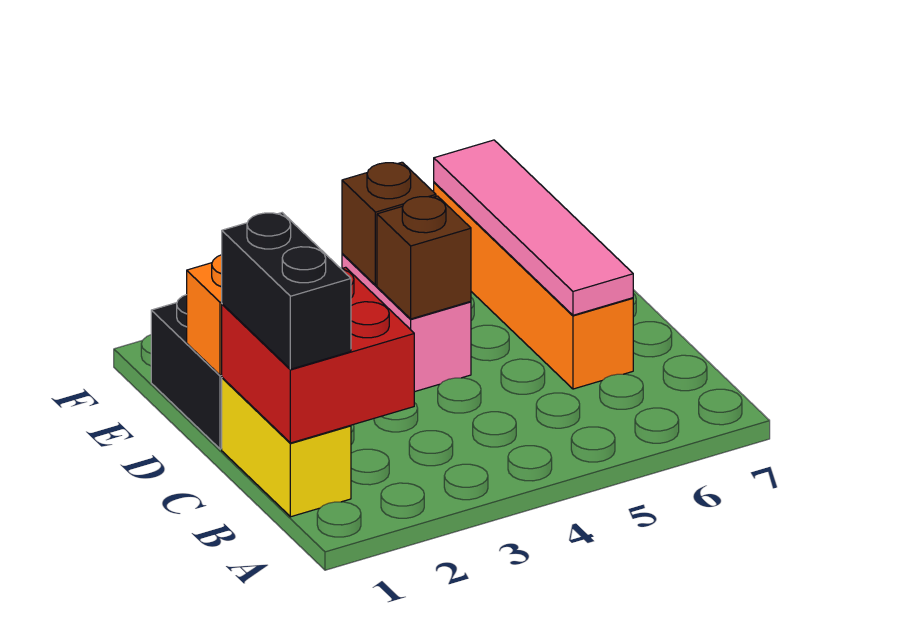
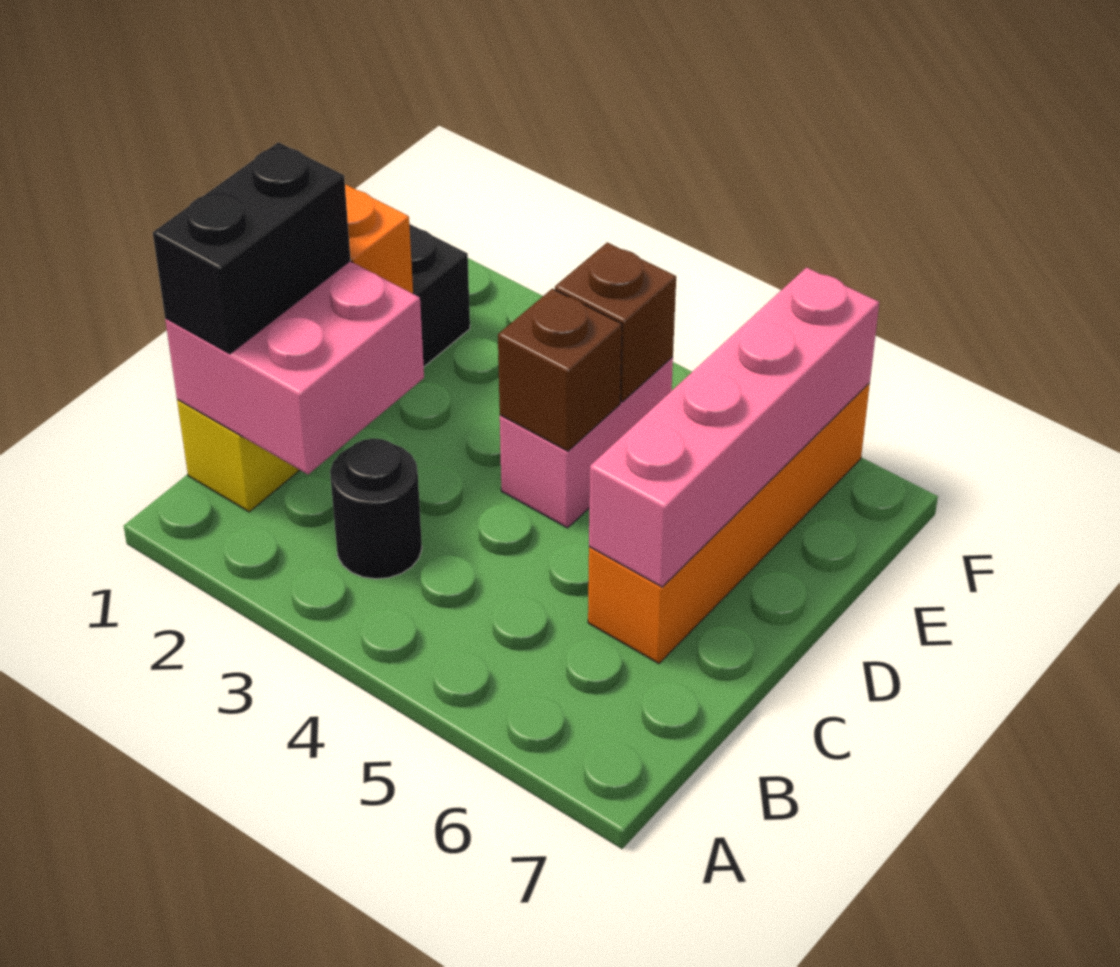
red 2x2 brick [222,267,414,443] -> pink 2x2 brick [165,261,424,474]
none -> black 1x1 round brick [330,439,422,579]
pink 1x4 tile [434,140,633,315] -> pink 1x4 brick [589,268,879,587]

